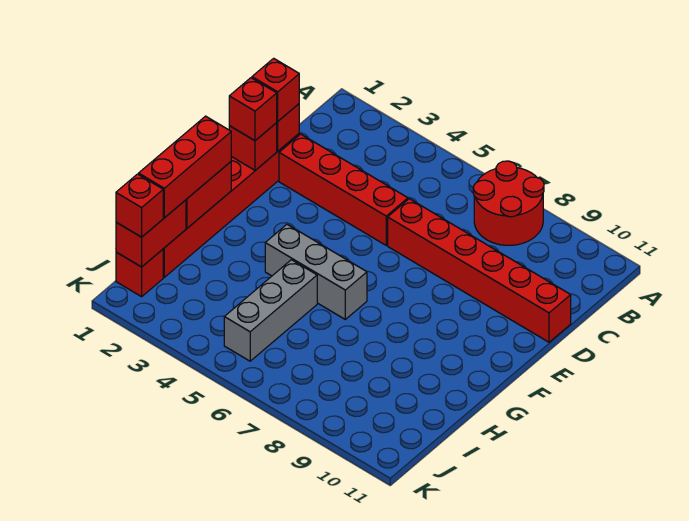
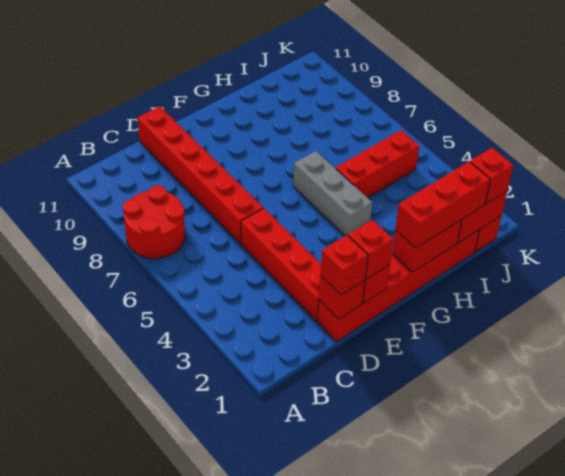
grey 1x3 brick [224,260,317,361] -> red 1x3 brick [336,130,419,198]

